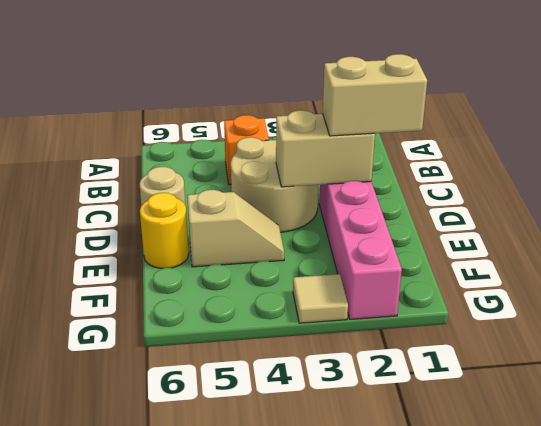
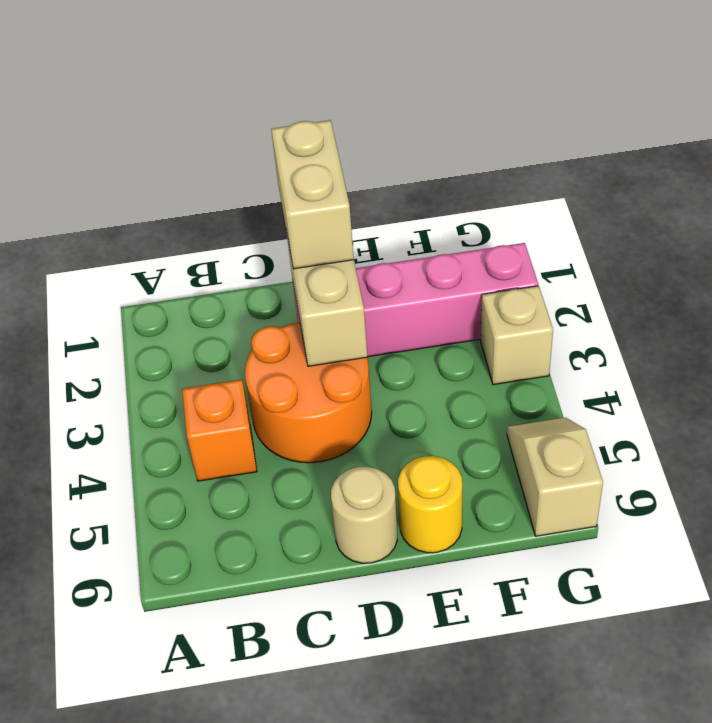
tan 2x2 round brick [231,137,318,232] -> orange 2x2 round brick [245,322,372,463]
tan 1x2 slope [187,190,284,267] -> tan 1x2 slope moved to [507,418,603,536]
tan 1x1 tile [293,274,348,323] -> tan 1x1 brick [481,286,553,385]

